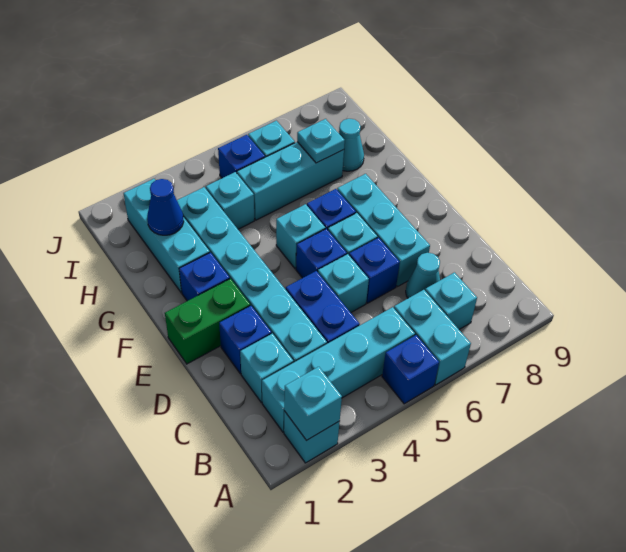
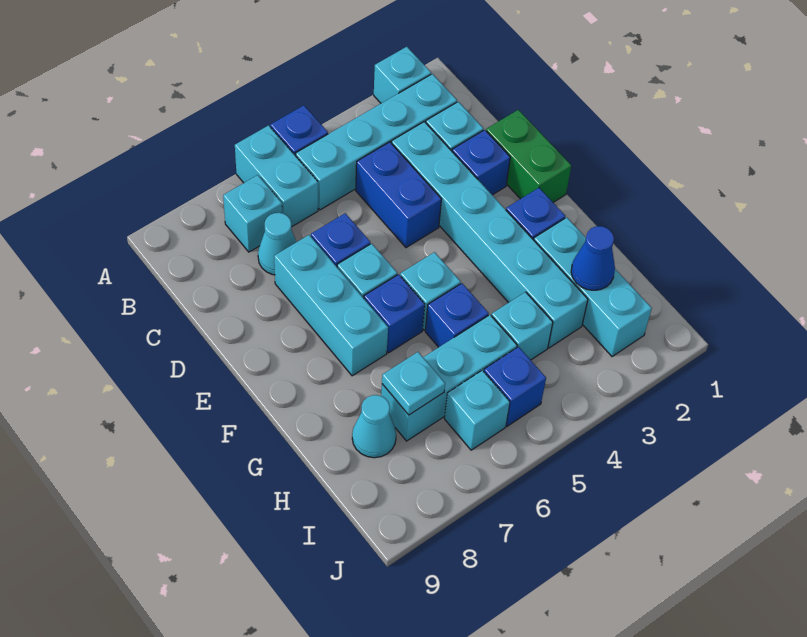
cyan 1x1 brick [284,367,342,441] -> none
cyan 1x1 brick [318,254,369,312] -> none
green 1x2 brick [165,279,250,364] -> green 1x2 brick turned to [486,110,571,202]
blue 1x1 brick [296,229,347,278] -> blue 1x1 brick moved to [425,283,489,347]

